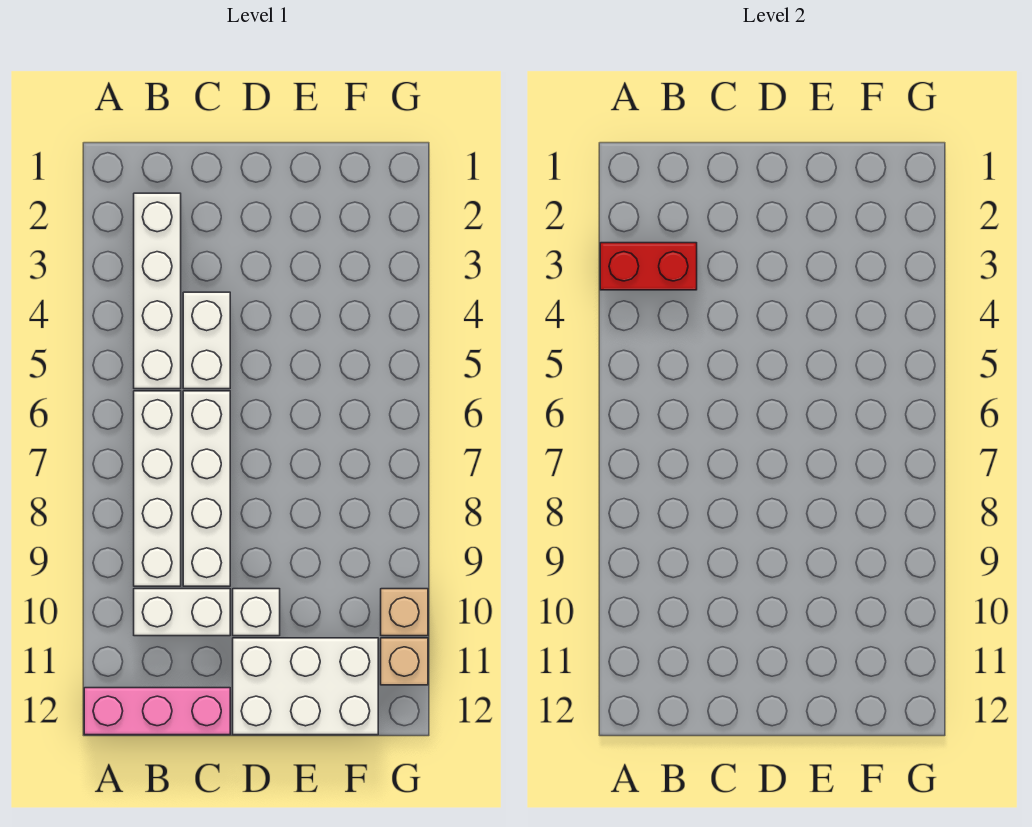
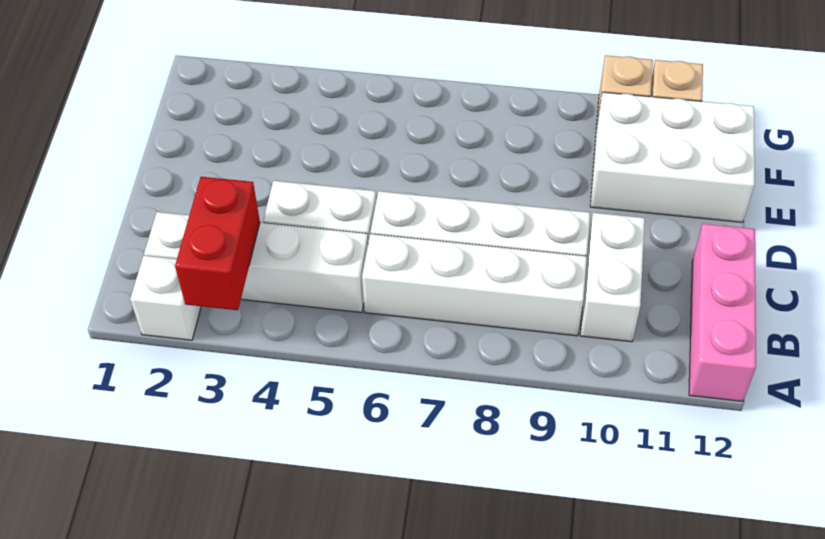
white 1x1 brick [233,589,280,636] -> white 1x1 brick moved to [130,256,201,340]
white 2x3 brick [233,638,378,735] -> white 2x3 brick turned to [590,92,755,222]

